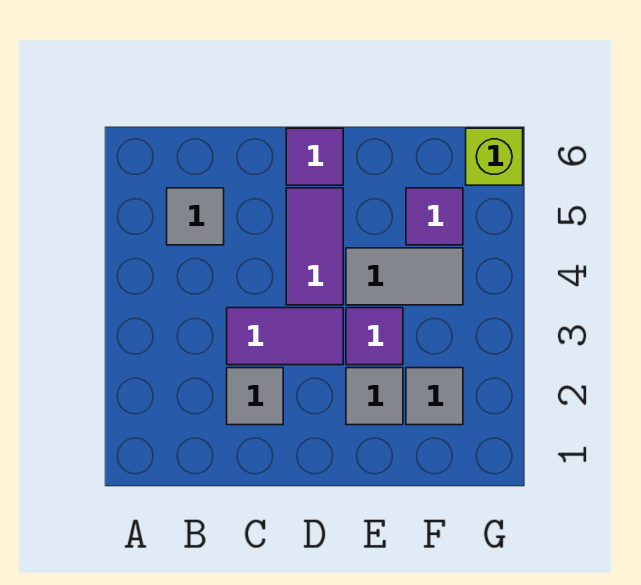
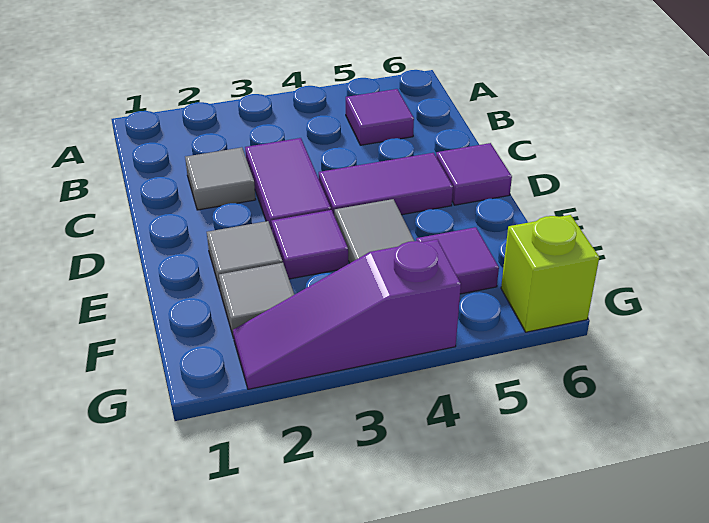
grey 1x1 tile [167,188,224,245] -> purple 1x1 tile [346,89,414,145]
none -> purple 1x3 slope [233,239,461,389]

